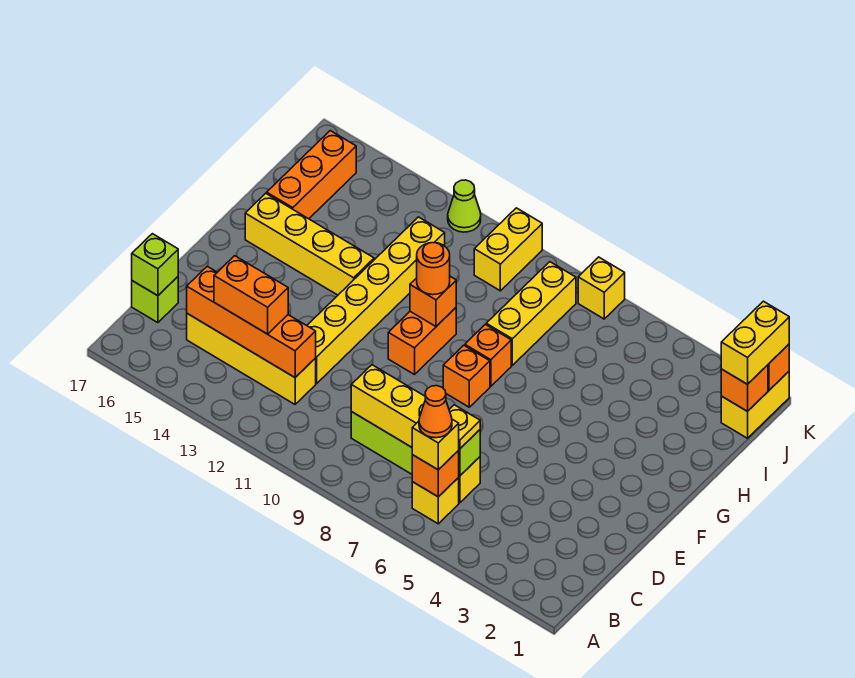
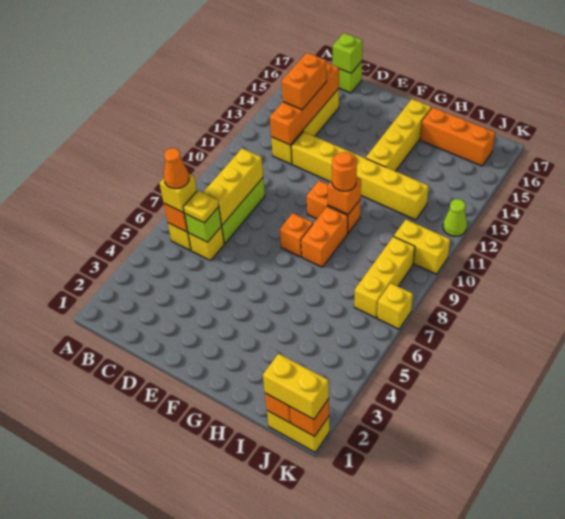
orange 1x1 brick [465,324,511,386] -> orange 1x2 brick [301,206,348,267]
yellow 1x3 brick [486,262,576,365] -> yellow 1x3 brick turned to [354,236,415,318]

